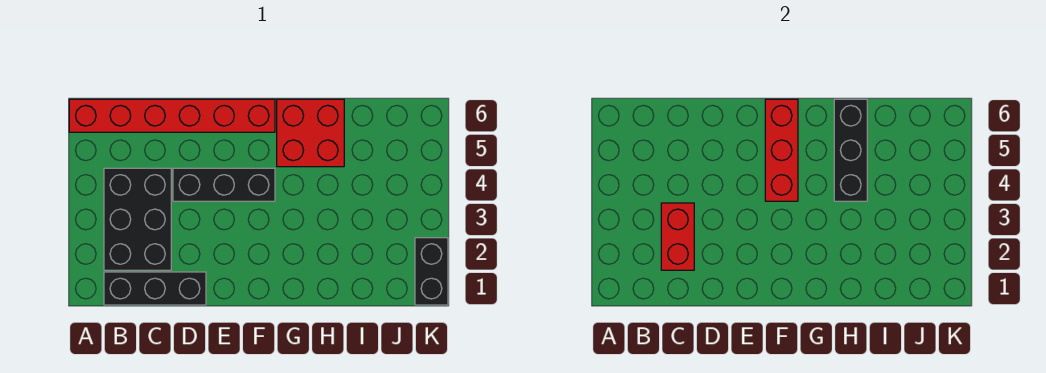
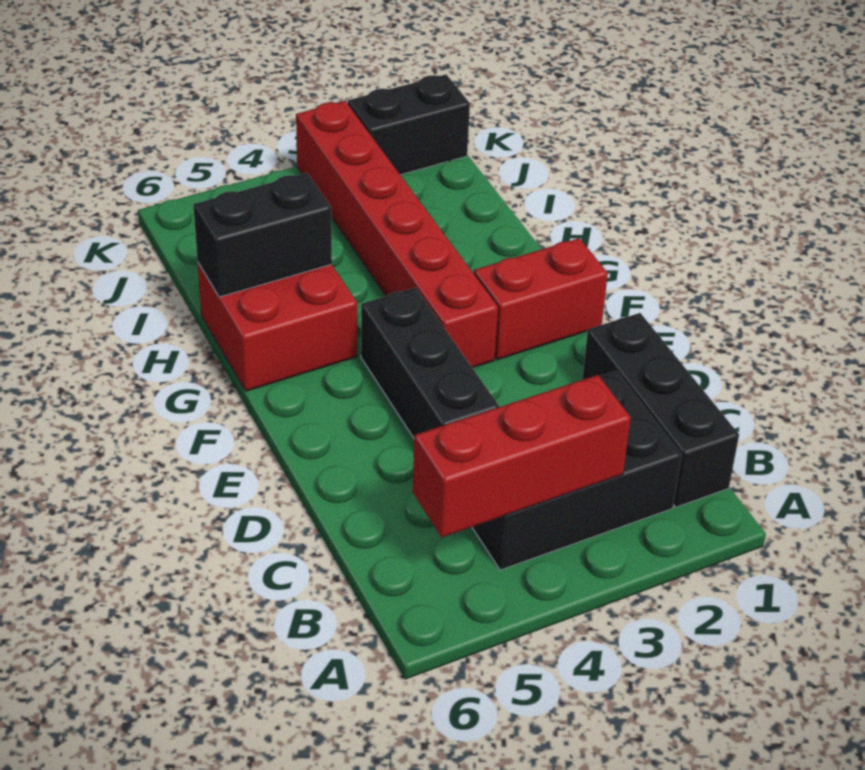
red 1x6 brick [69,99,275,132] -> red 1x6 brick moved to [296,101,498,368]
red 1x2 brick [661,203,694,270] -> red 1x2 brick moved to [474,238,608,360]
red 1x3 brick [765,99,798,201] -> red 1x3 brick moved to [413,375,631,537]
black 1x3 brick [834,99,867,201] -> black 1x2 brick [193,173,332,297]

